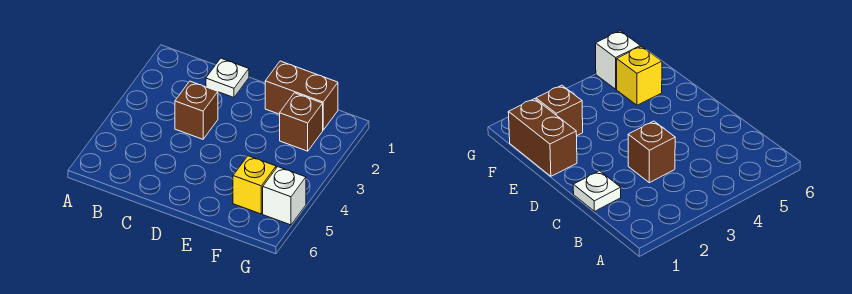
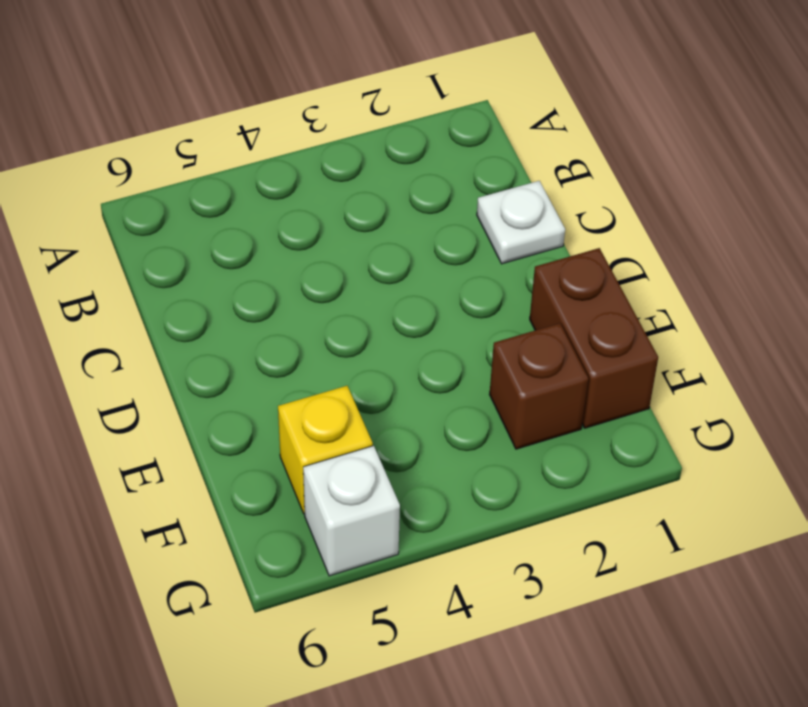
brown 1x1 brick [175,81,218,139] -> none

